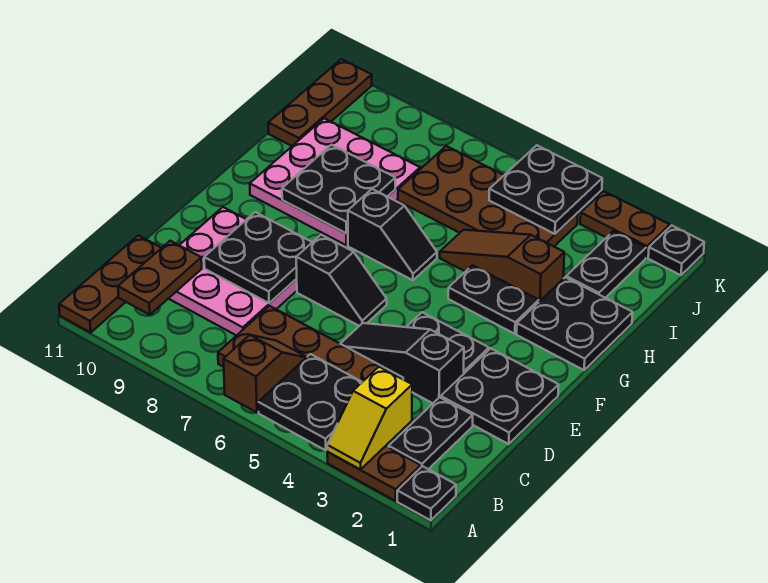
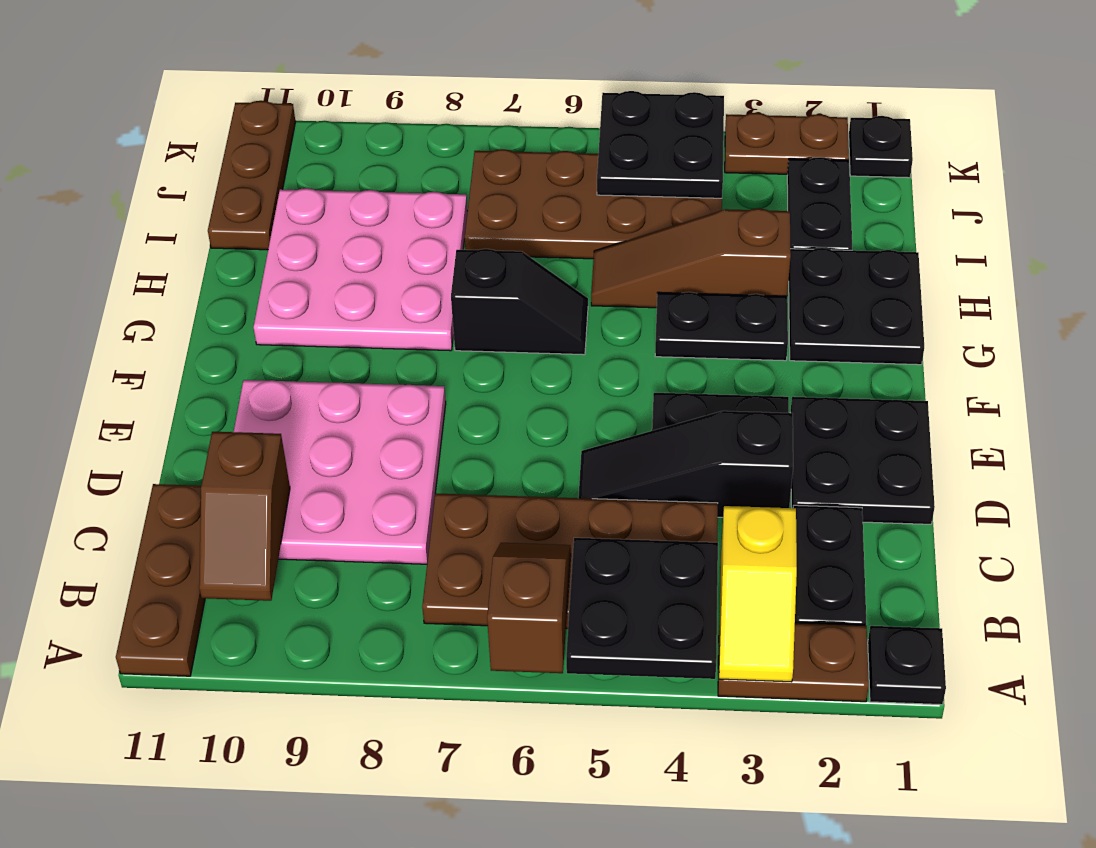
brown 1x2 plate [118,241,202,315] -> brown 1x2 slope [199,432,290,601]
black 2x2 plate [204,212,312,303] -> none
black 1x2 slope [296,235,387,326] -> none
black 2x2 plate [282,145,395,233] -> none

